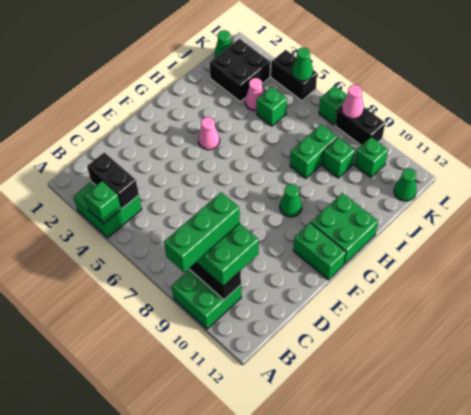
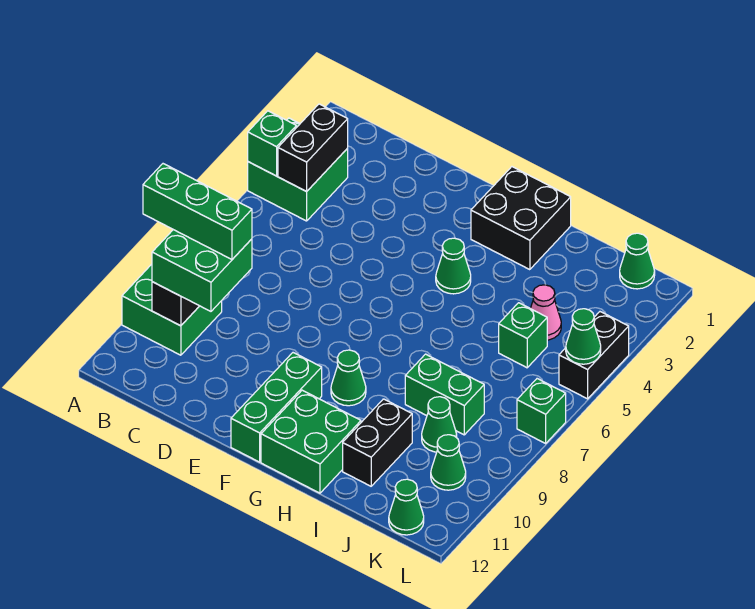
green 1x2 brick [293,223,346,280] -> green 1x3 brick [231,353,322,462]
pink 1x1 cone [198,117,220,150] -> green 1x1 cone [436,238,471,294]
black 2x2 brick [209,39,270,102] -> black 2x2 brick moved to [471,167,571,270]
green 1x1 brick [322,138,355,178] -> green 1x1 cone [422,397,457,452]
green 1x1 brick [354,137,388,178] -> green 1x1 cone [431,435,466,490]
black 1x2 brick [335,107,385,146] -> black 1x2 brick moved to [343,399,412,486]
pink 1x1 cone [342,85,364,119] -> none

